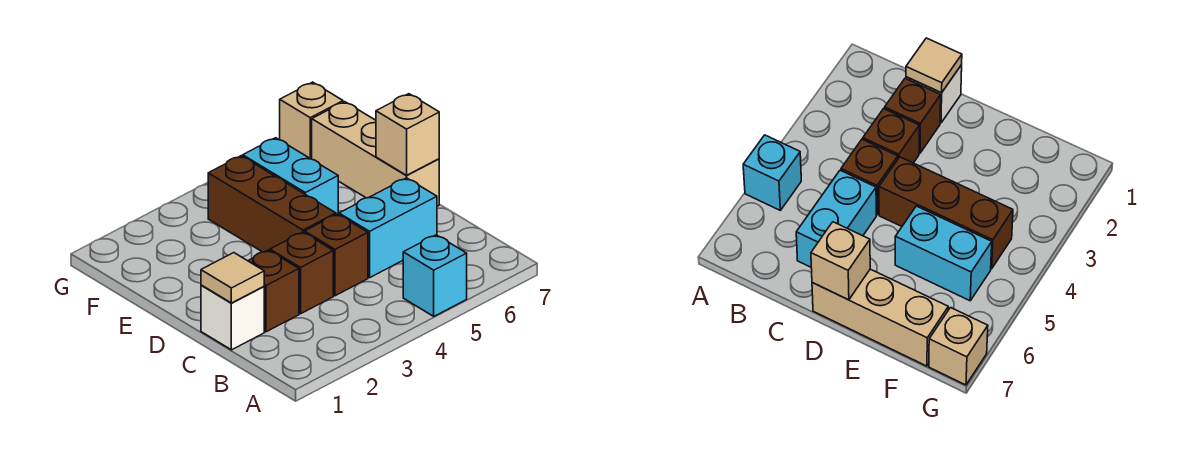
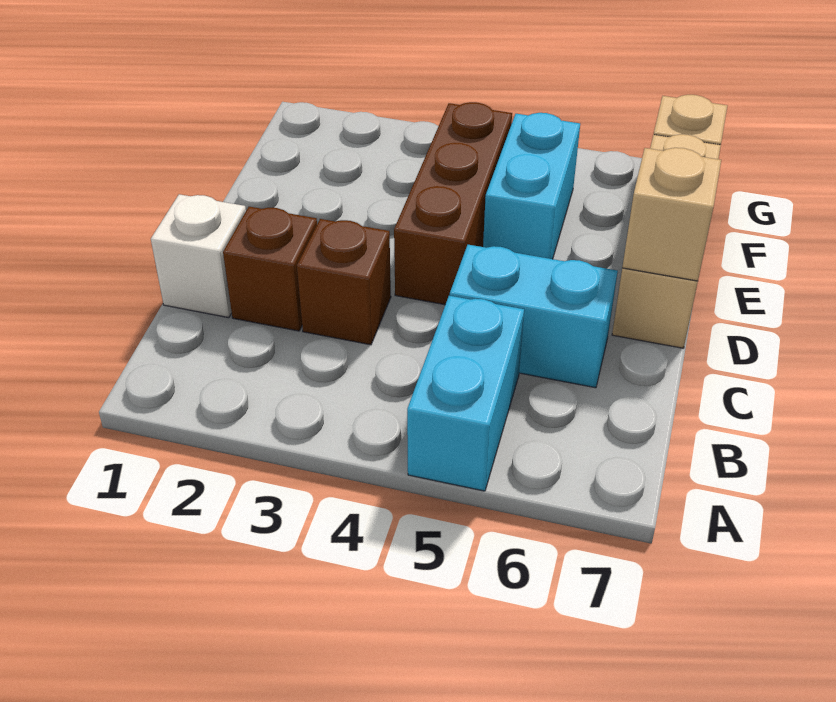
cyan 1x1 brick [403,235,467,316] -> cyan 1x2 brick [407,296,524,491]
tan 1x1 tile [201,253,264,303] -> none
brown 1x1 brick [305,214,368,296] -> none

